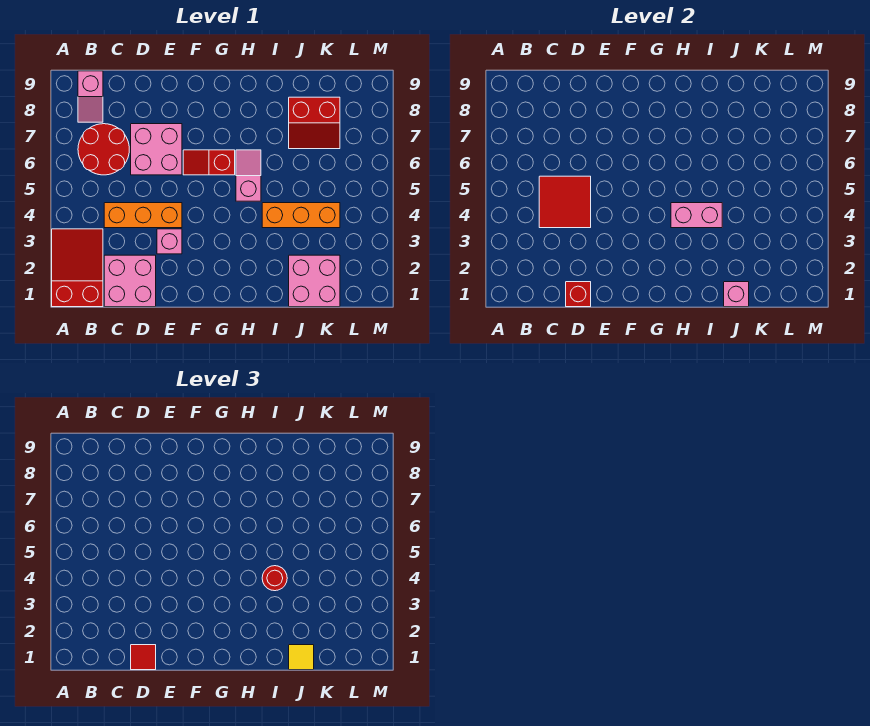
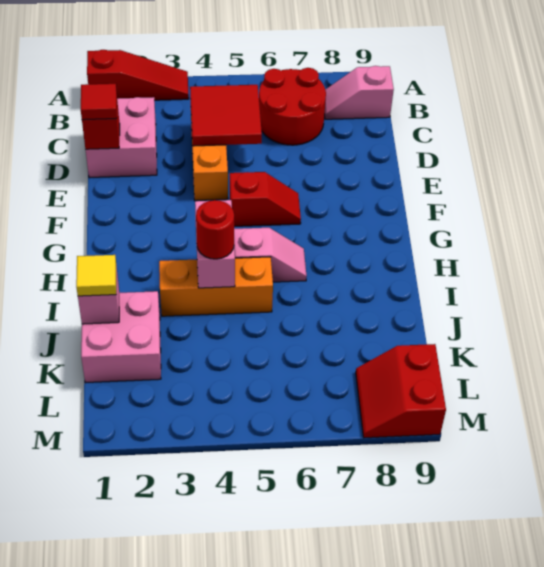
red 2x3 slope [52,229,103,307] -> red 1x3 slope [87,50,189,100]
pink 2x2 brick [131,124,182,175] -> none
pink 1x1 brick [157,229,182,254] -> none
red 1x2 slope [183,150,235,175] -> red 1x2 slope turned to [230,172,301,226]
orange 1x3 brick [262,203,340,228] -> orange 1x3 brick turned to [159,257,273,316]
red 2x2 slope [289,97,340,149] -> red 2x2 slope moved to [356,344,446,438]

